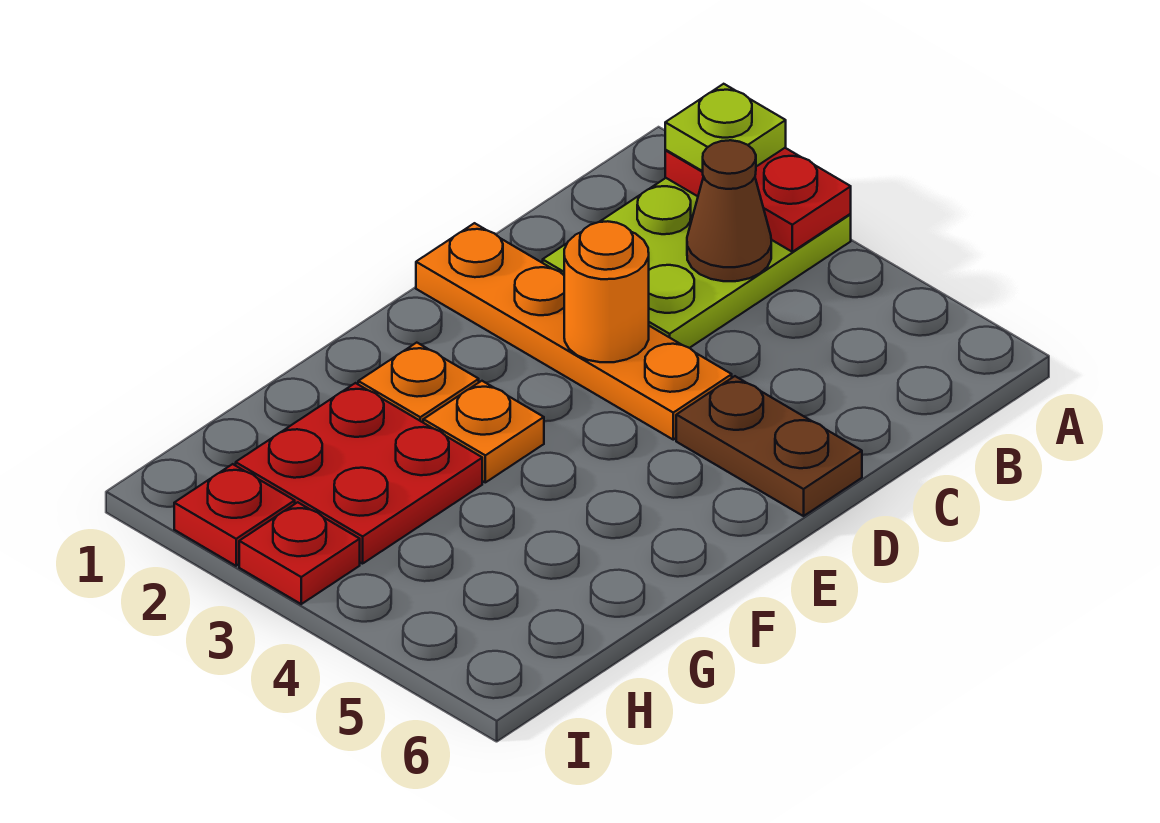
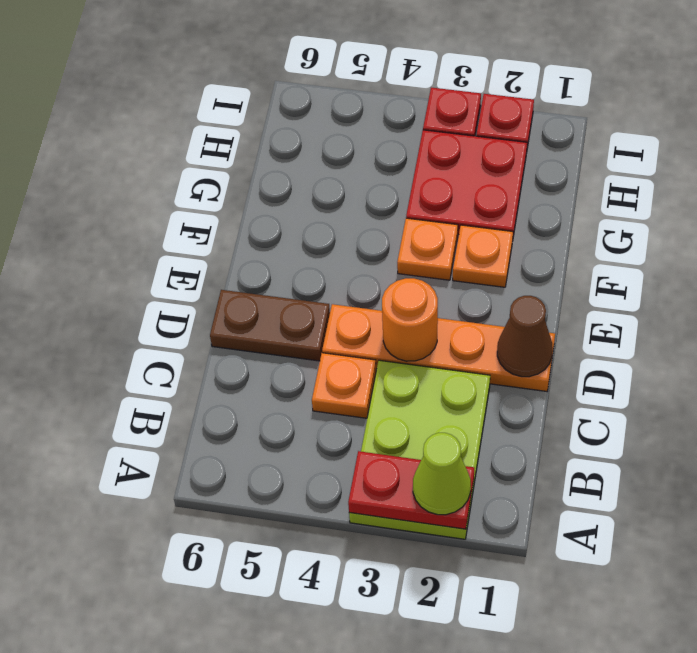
lime 1x1 plate [665,84,786,171] -> lime 1x1 cone [413,433,471,515]
brown 1x1 cone [687,140,771,281] -> brown 1x1 cone moved to [497,296,553,377]
none -> orange 1x1 plate [312,353,376,418]

